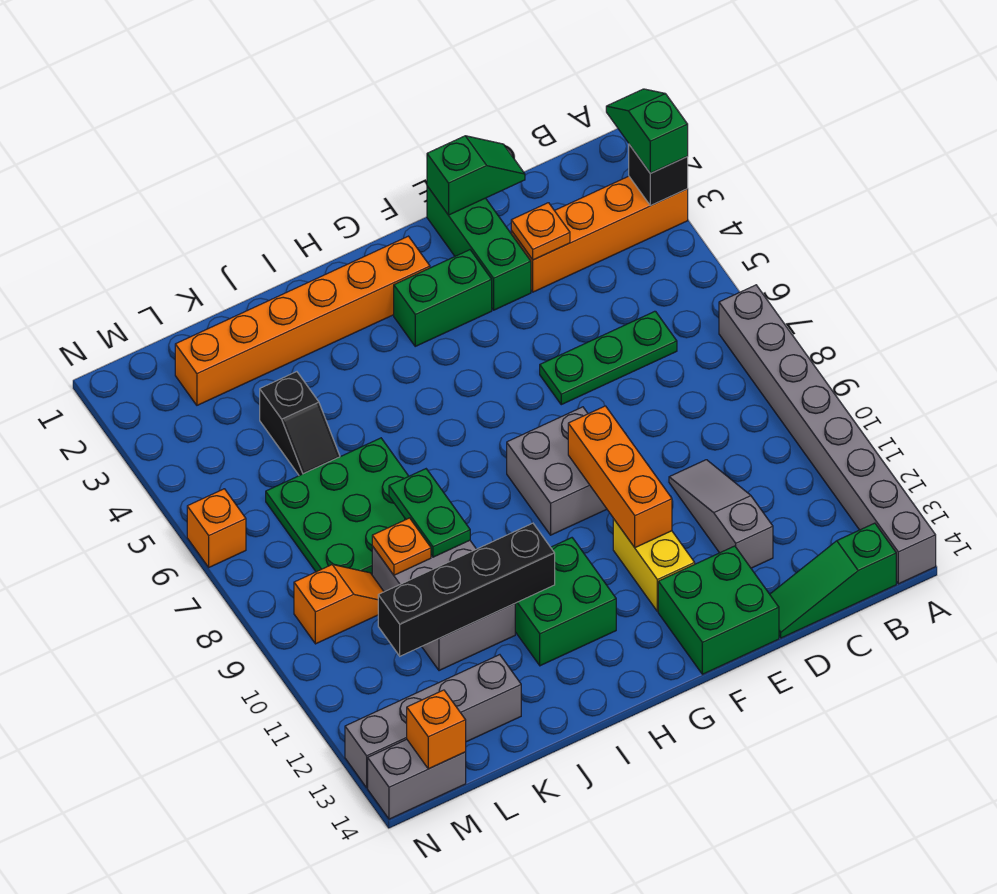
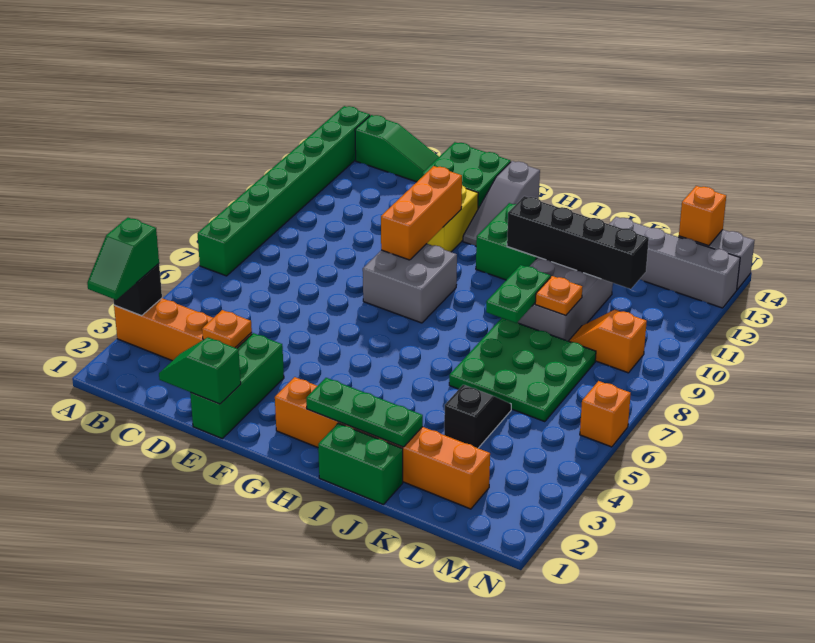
grey 1x8 brick [719,285,936,584] -> green 1x8 brick [197,106,370,276]
green 1x3 plate [540,311,677,405] -> green 1x3 plate moved to [306,378,423,447]
grey 1x3 slope [669,460,773,568] -> grey 1x3 slope moved to [463,161,540,246]
green 1x2 brick [394,250,492,346] -> green 1x2 brick moved to [318,423,403,505]

